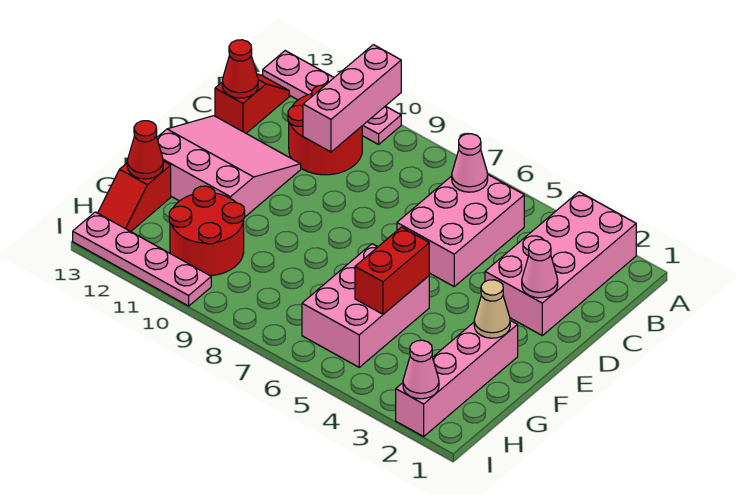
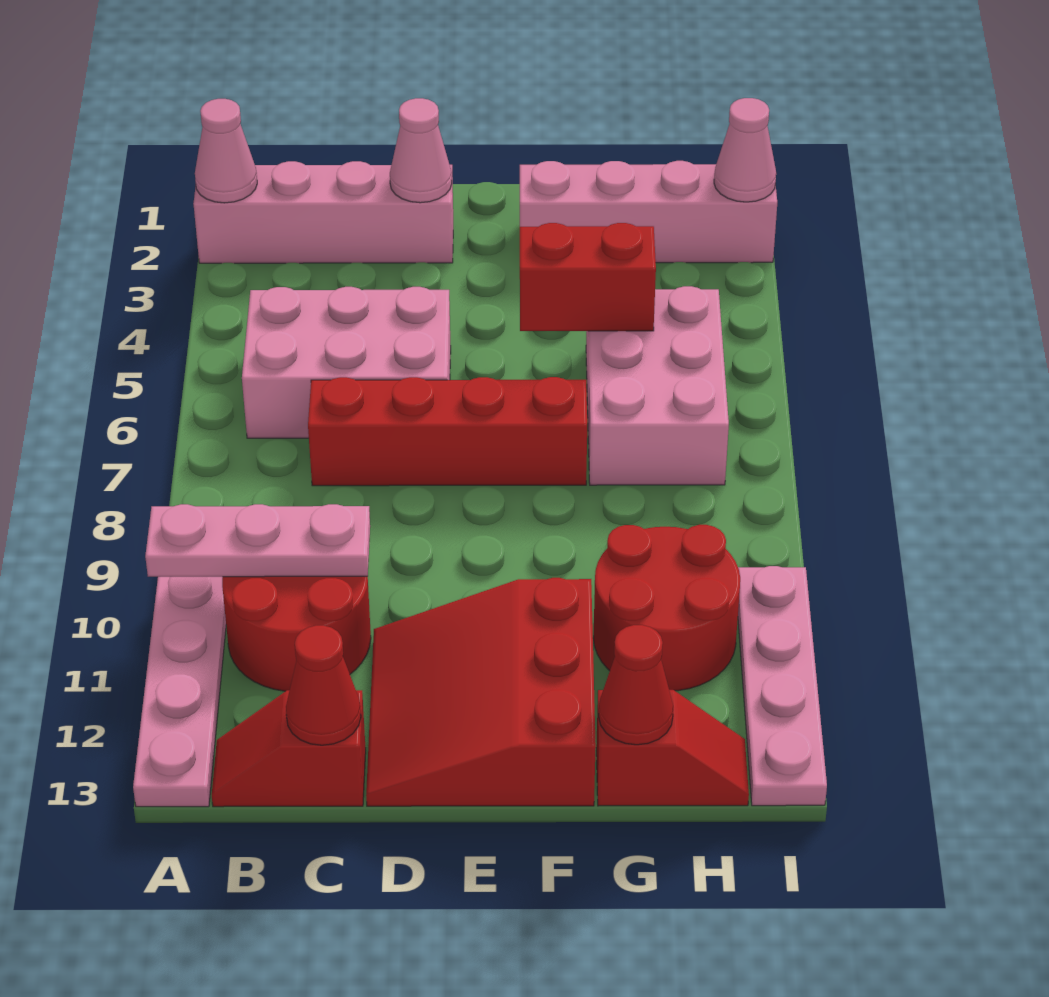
pink 2x4 brick [485,192,636,335] -> pink 1x4 brick [193,161,453,263]
pink 1x3 brick [303,45,401,152] -> pink 1x3 plate [145,504,370,577]
pink 1x1 cone [452,134,488,192] -> pink 1x1 cone moved to [195,99,257,203]
none -> red 1x4 brick [308,377,587,486]
pink 3x3 slope [157,116,301,217] -> red 3x3 slope [366,578,596,806]
tan 1x1 cone [474,280,510,338] -> none
pink 2x3 brick [302,244,429,367] -> pink 2x3 brick turned to [586,286,729,485]

